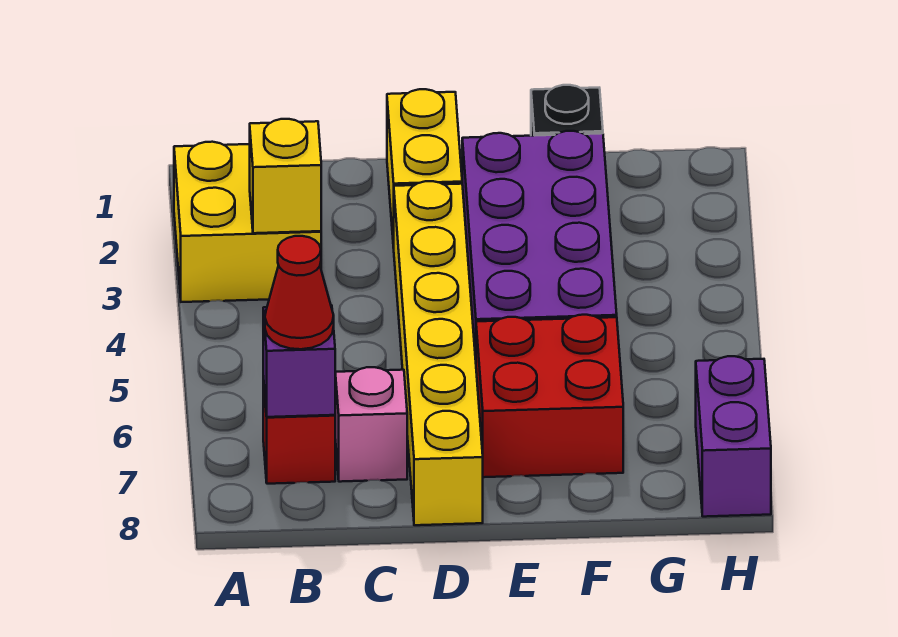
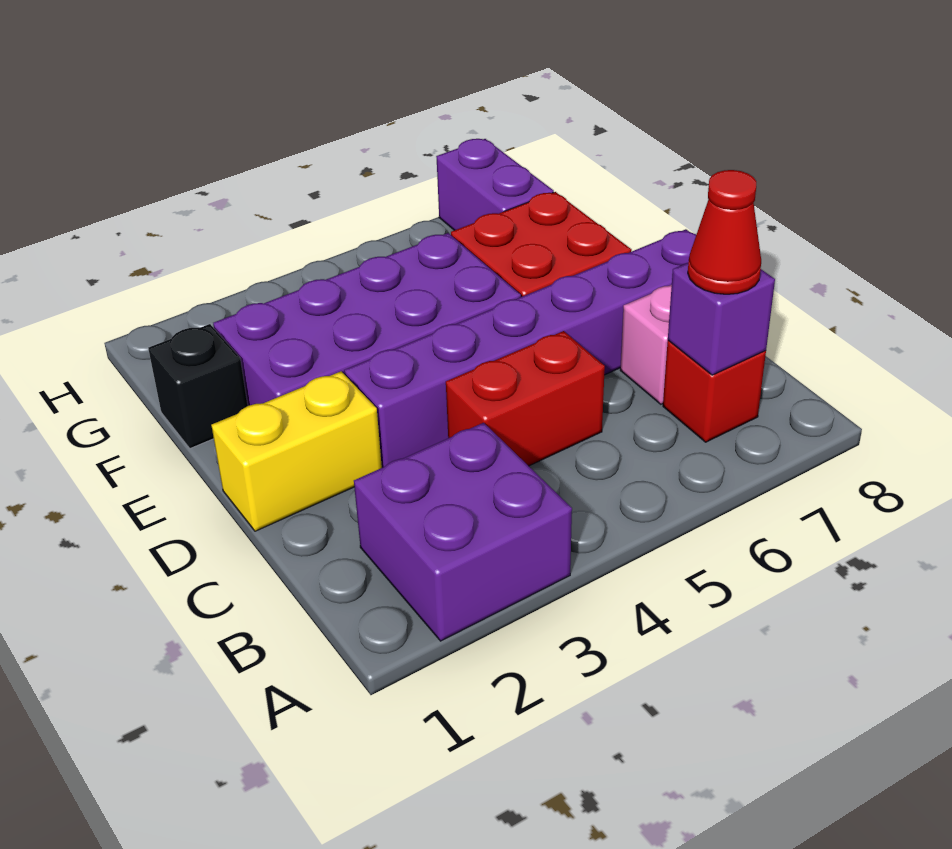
yellow 2x2 brick [174,142,321,302] -> purple 2x2 brick [354,423,572,641]
yellow 1x1 brick [250,119,321,233] -> none
none -> red 1x2 brick [446,331,605,466]
yellow 1x6 brick [394,181,483,525] -> purple 1x6 brick [344,229,696,468]
purple 1x2 brick [696,356,771,517] -> purple 1x2 brick turned to [436,139,554,230]

